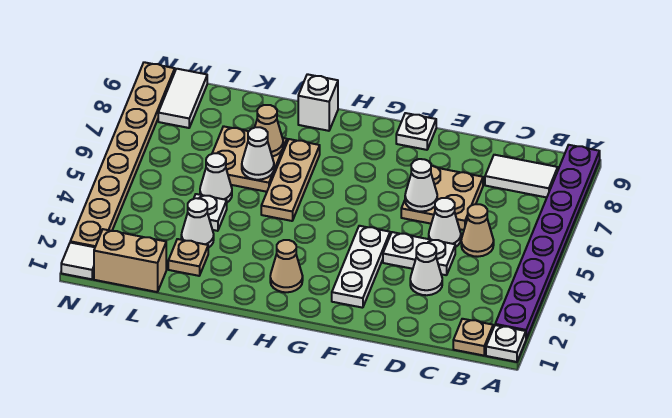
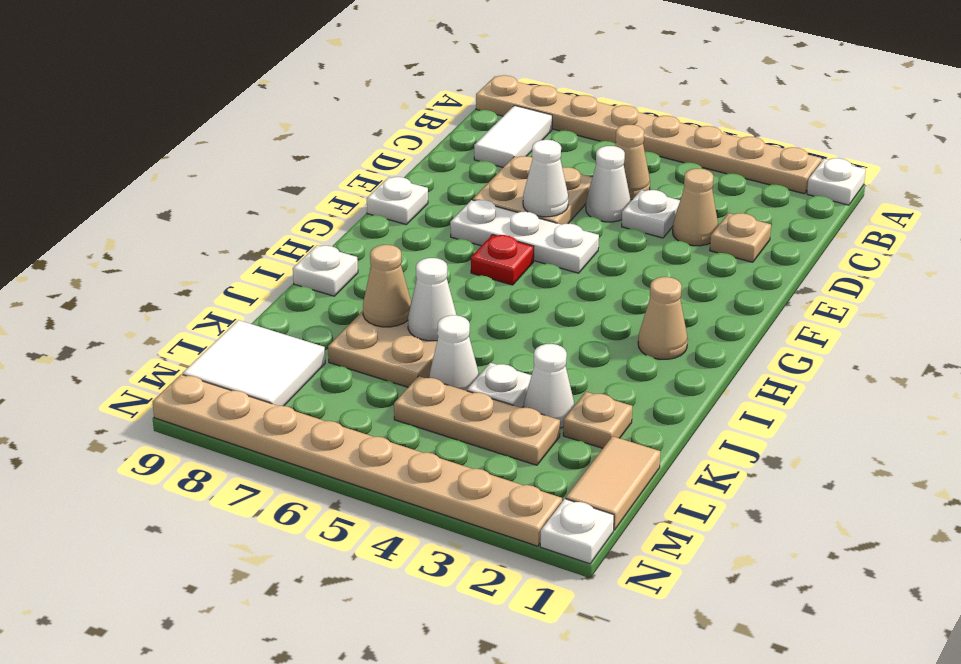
purple 1x8 plate [495,145,600,339] -> tan 1x8 plate [476,75,822,194]
tan 1x1 plate [453,319,493,356] -> tan 1x1 plate moved to [710,213,771,262]
white 1x1 cone [410,243,442,295] -> tan 1x1 cone [673,169,718,246]
white 1x2 plate [383,232,455,275] -> white 1x1 plate [622,190,680,238]
white 1x3 plate [332,226,390,308] -> white 1x3 plate moved to [450,200,599,273]
none -> red 1x1 plate [471,235,534,285]
tan 1x3 plate [261,139,320,221] -> tan 1x3 plate moved to [394,376,560,465]
white 1x1 brick [298,74,338,131] -> white 1x1 plate [293,245,358,296]
tan 1x2 brick [94,229,166,292] -> tan 1x2 tile [566,436,660,530]
white 1x2 tile [158,69,207,128] -> white 2x2 tile [182,320,325,406]
white 1x1 tile [61,243,95,279] -> white 1x1 plate [540,499,614,564]

